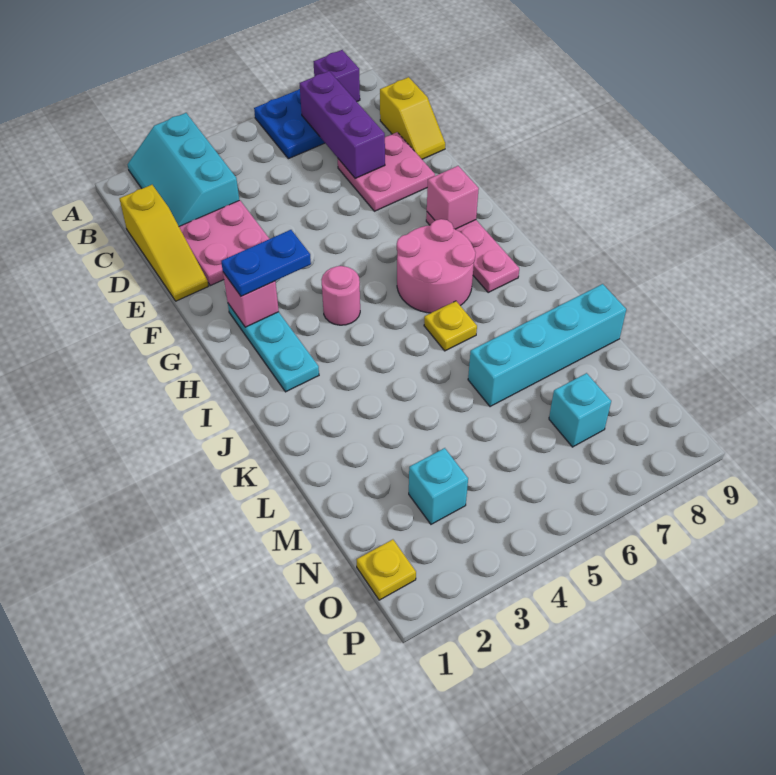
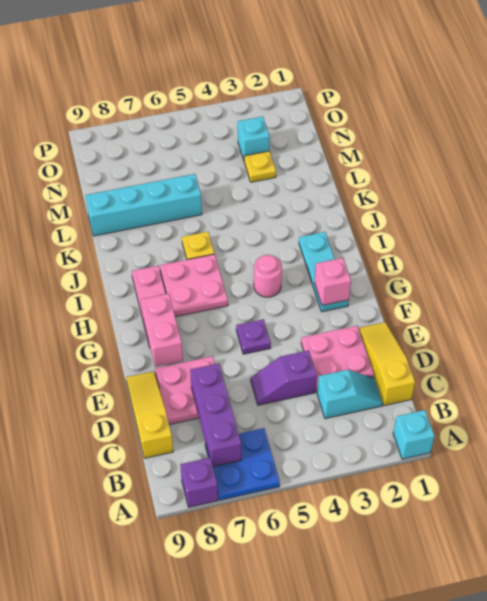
cyan 2x3 slope [127,113,239,226] -> cyan 1x2 slope [317,370,383,419]
yellow 1x2 slope [380,77,445,159] -> yellow 1x3 slope [126,371,173,458]
none -> purple 1x2 slope [251,350,317,405]
none -> purple 1x1 plate [236,319,271,354]
blue 1x2 plate [221,230,311,296] -> none
pink 1x1 brick [427,166,479,229] -> pink 1x2 brick [141,294,183,367]
pink 2x2 round brick [397,219,476,313] -> pink 2x2 plate [160,254,228,317]
cyan 1x1 brick [549,373,611,447] -> cyan 1x1 brick moved to [393,410,435,459]
yellow 1x1 plate [357,540,416,600] -> yellow 1x1 plate moved to [244,151,276,182]

